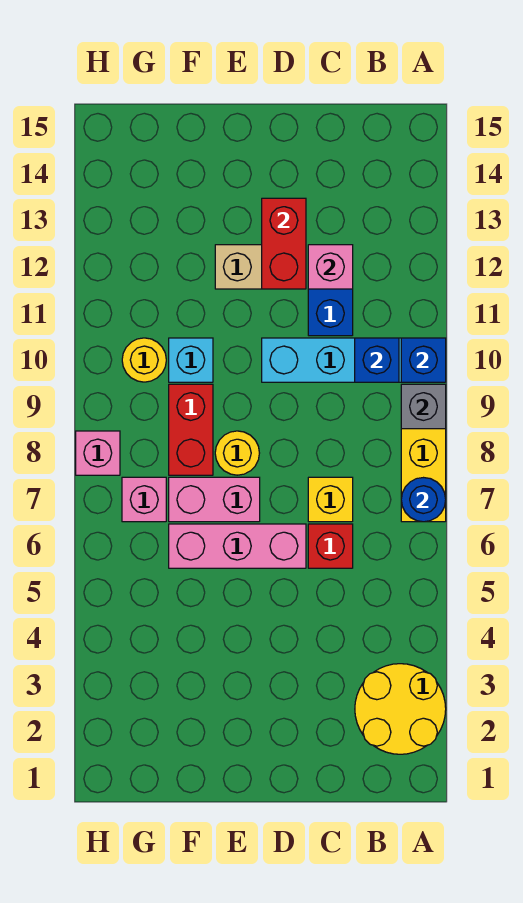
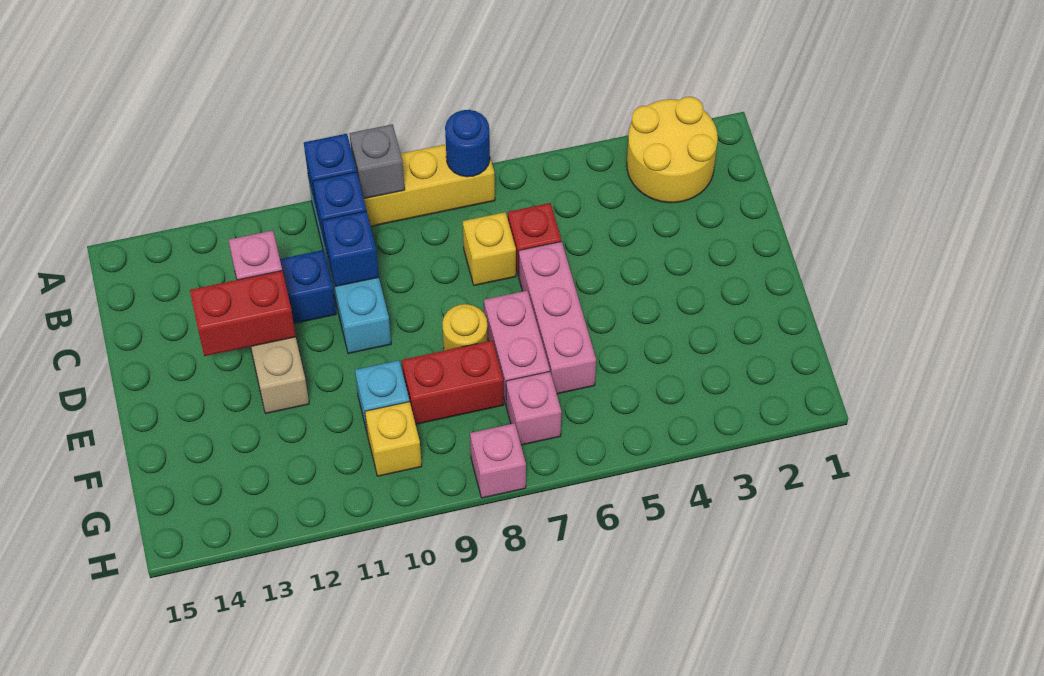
none -> blue 1x1 brick [322,211,379,287]
yellow 1x1 round brick [122,338,166,382] -> yellow 1x1 brick [365,402,422,476]

